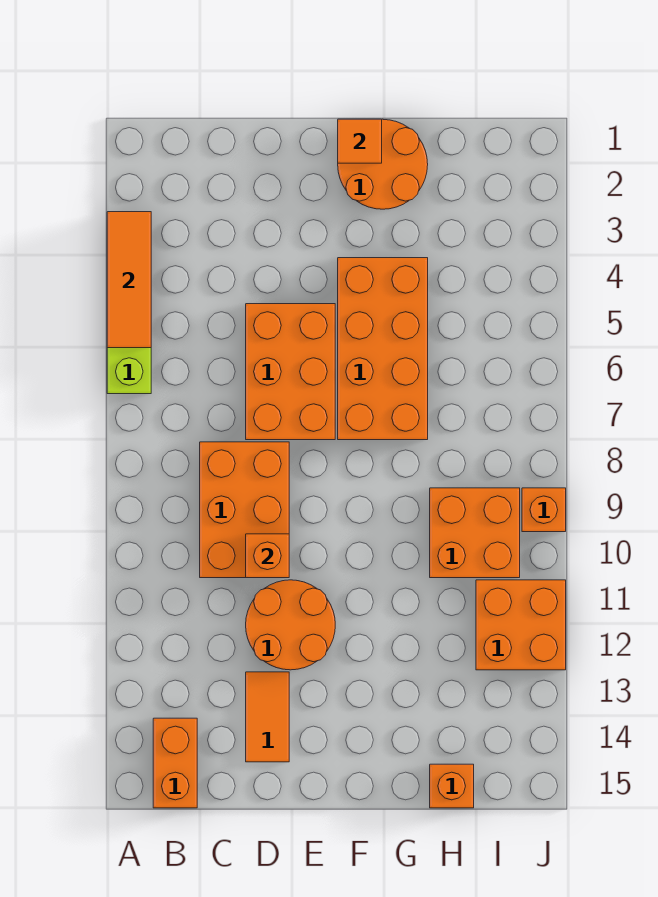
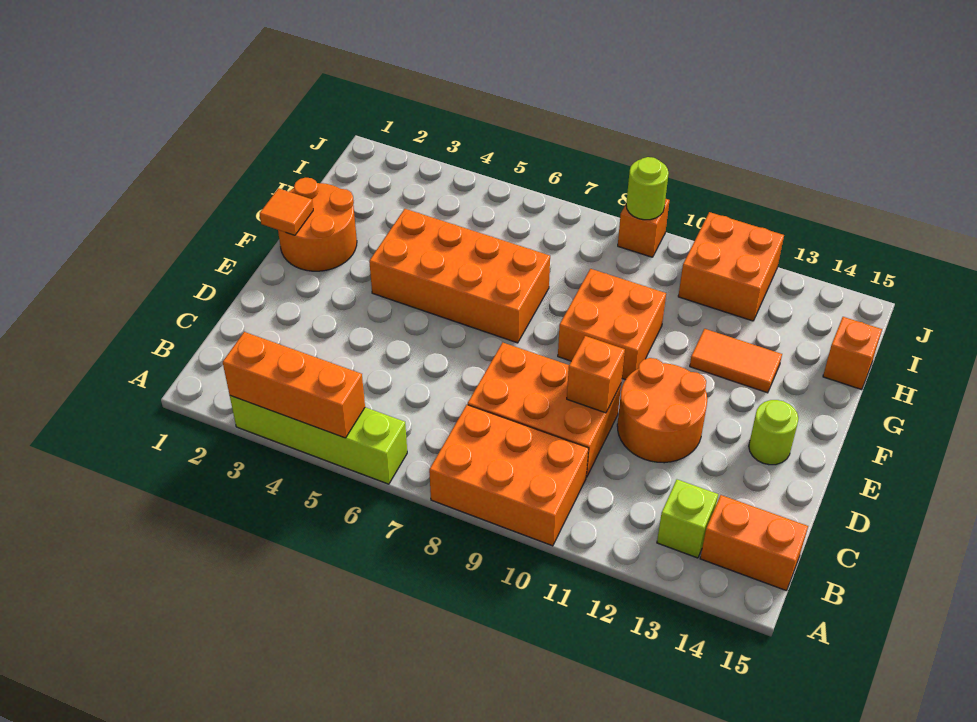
orange 1x3 tile [107,212,151,348] -> orange 1x3 brick [223,332,365,438]
none -> lime 1x1 brick [657,480,718,558]
orange 2x3 brick [246,304,335,440] -> orange 2x3 brick moved to [429,405,589,546]
orange 1x2 tile [246,672,289,762] -> orange 1x2 tile moved to [690,329,782,393]
none -> lime 1x1 round brick [749,400,798,465]
orange 2x2 brick [430,488,520,578] -> orange 2x2 brick moved to [558,269,666,380]
none -> lime 1x1 round brick [626,157,669,220]

